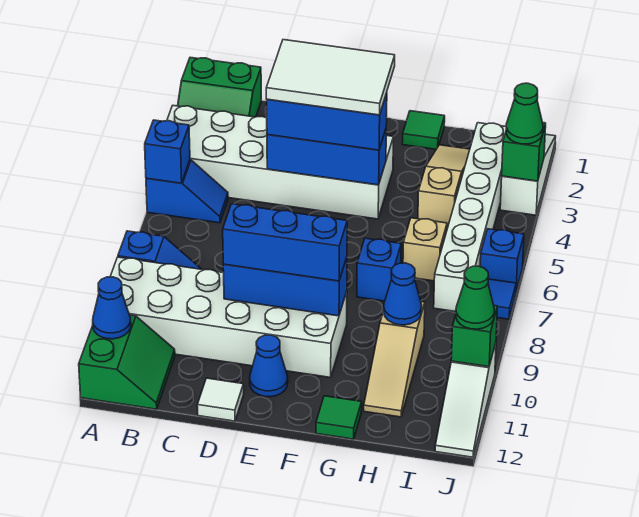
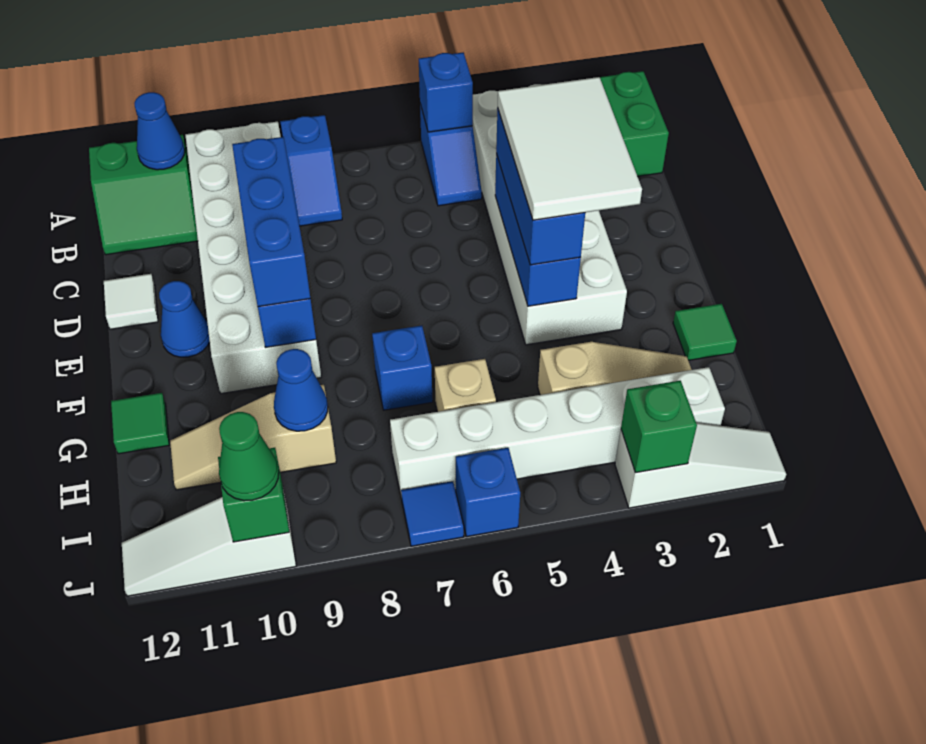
green 1x1 cone [506,83,543,144] -> none

